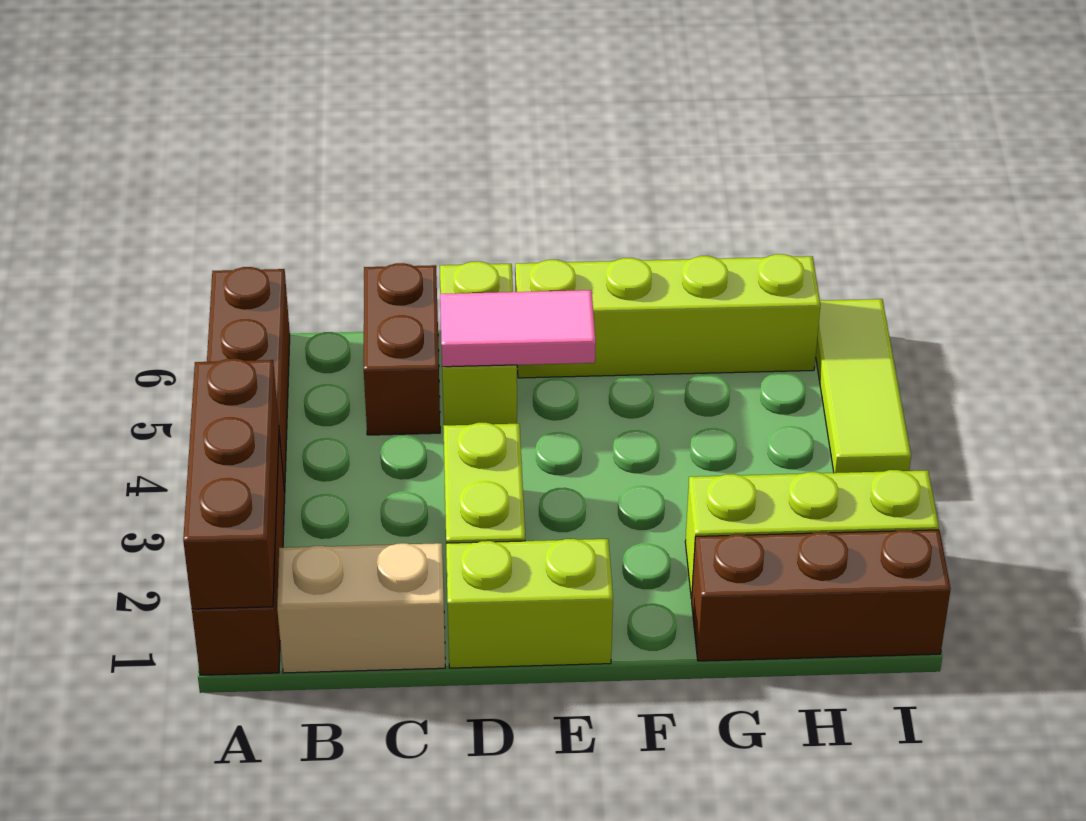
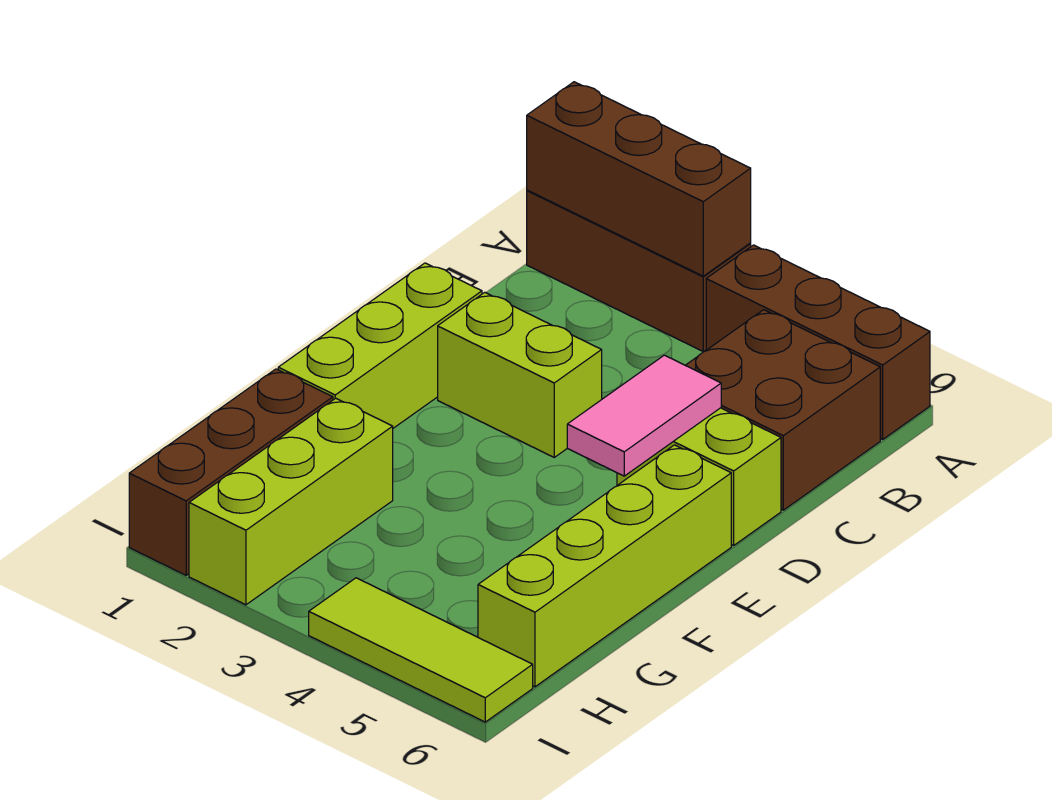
tan 1x2 brick [277,543,445,673] -> none
brown 1x2 brick [364,263,440,435] -> brown 2x2 brick [685,310,880,510]
lime 1x2 brick [446,539,613,668] -> lime 1x3 brick [278,263,482,428]

